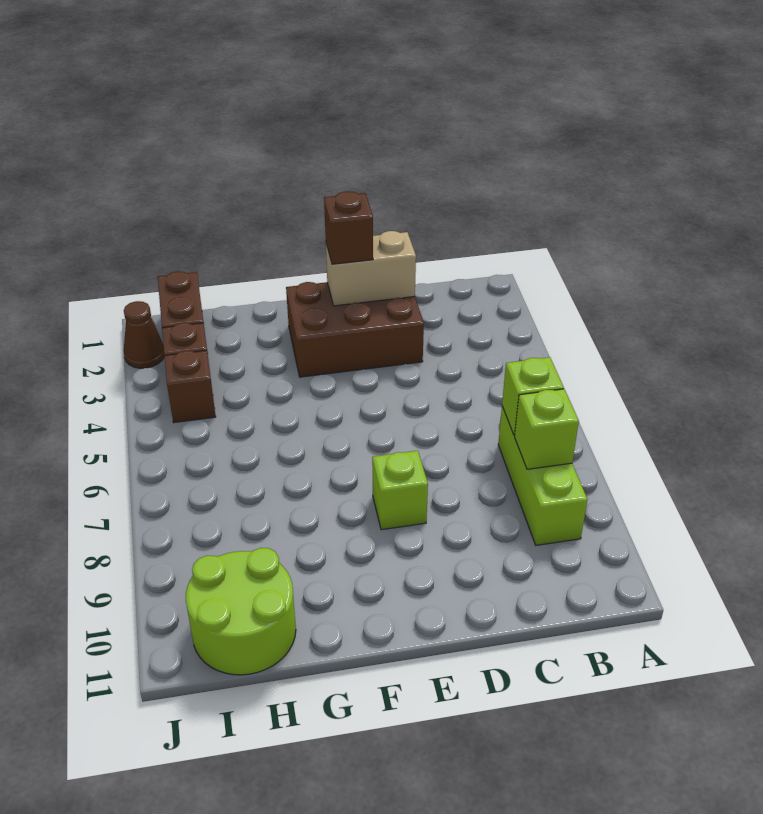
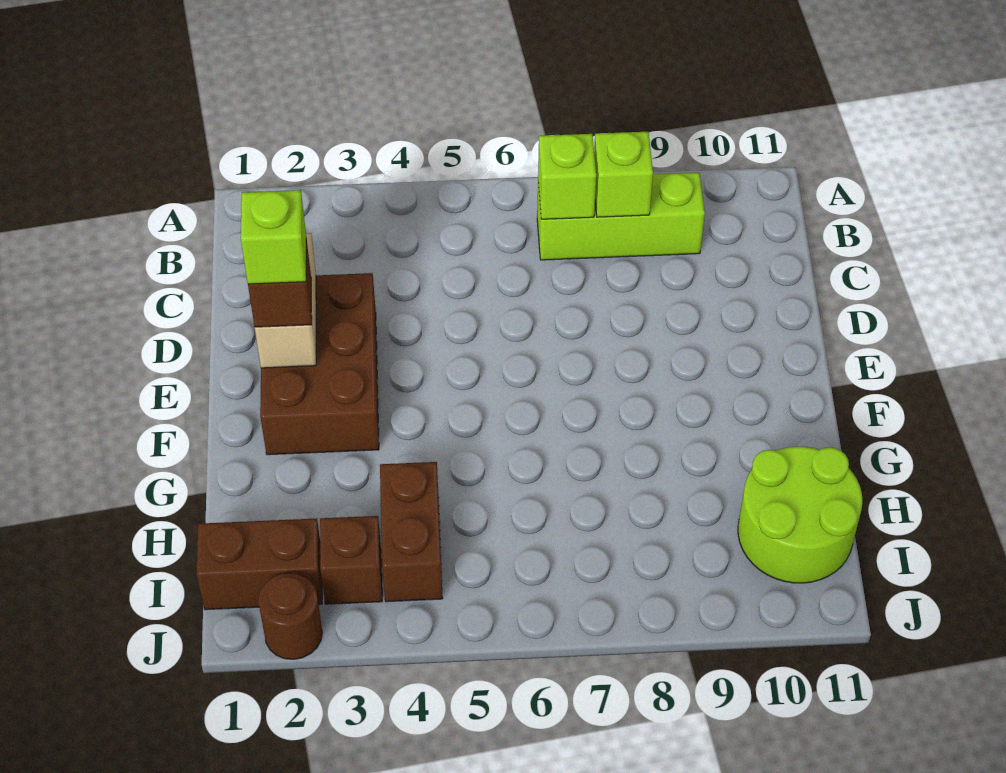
lime 1x1 brick [372,451,428,530] -> lime 1x1 brick moved to [241,190,306,284]
brown 1x1 brick [164,350,216,423] -> brown 1x2 brick [380,462,443,602]
brown 1x1 cone [124,301,164,368] -> brown 1x1 round brick [258,573,322,659]

